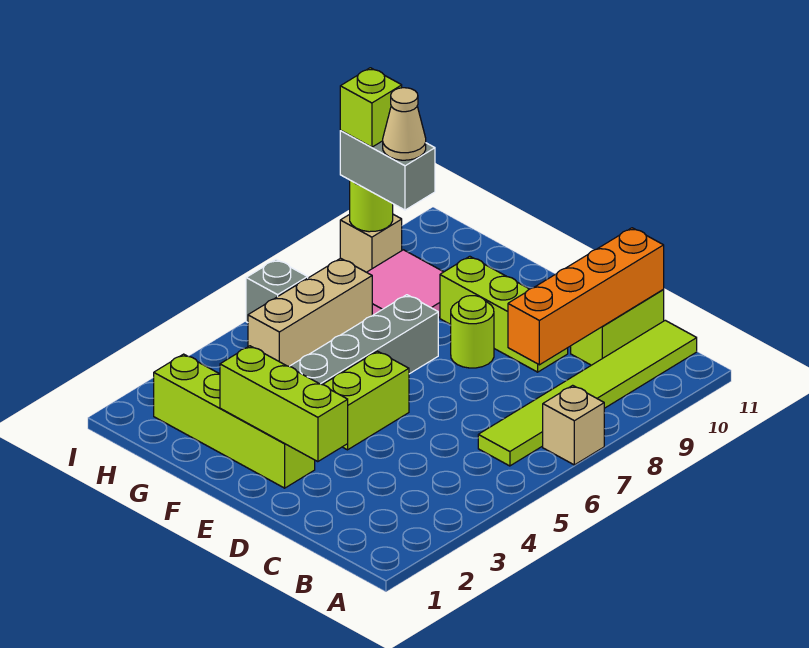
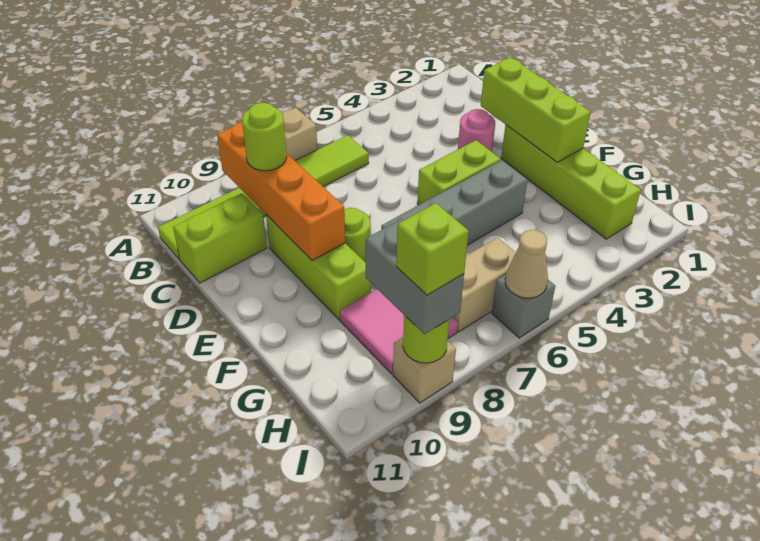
orange 1x4 brick [508,228,664,365] -> orange 1x4 brick turned to [217,122,345,260]
none -> lime 1x1 round brick [242,103,287,171]
none -> pink 1x1 round brick [458,109,495,152]
tan 1x3 brick [248,258,372,366] -> tan 1x2 brick [453,237,516,332]
tan 1x1 cone [383,88,426,160] -> tan 1x1 cone moved to [505,230,548,298]

